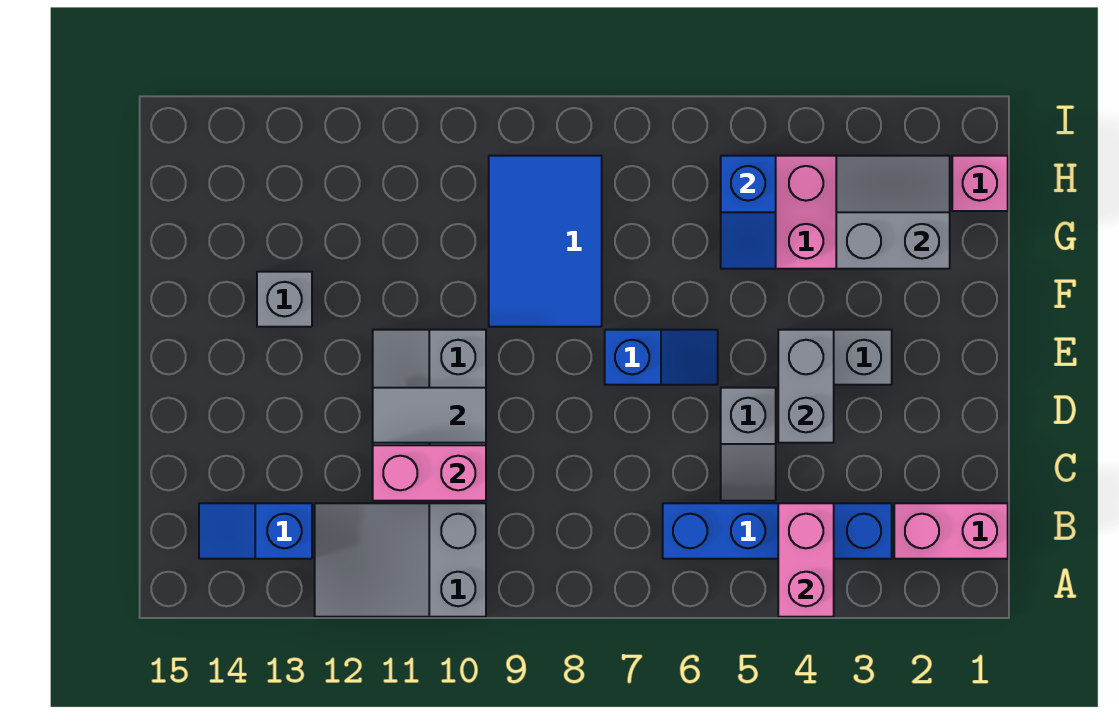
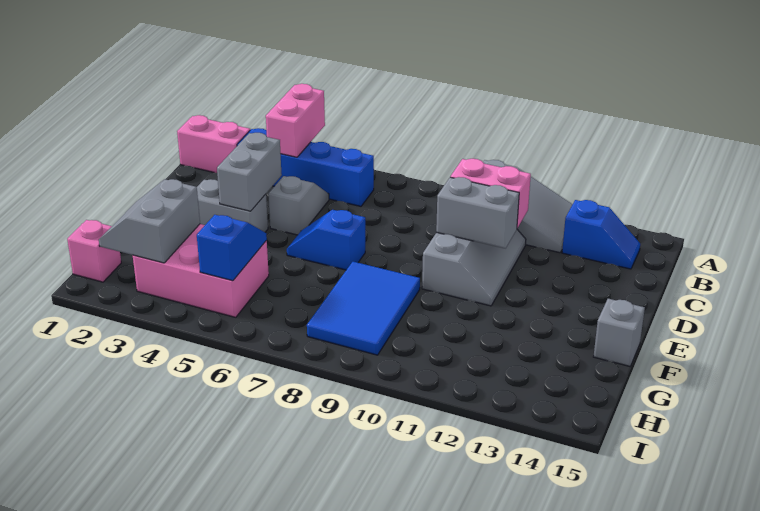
grey 1x2 tile [373,388,486,443] -> grey 1x2 brick [436,177,519,248]
grey 1x1 brick [257,272,312,327] -> grey 1x1 brick moved to [594,299,645,366]
grey 2x2 slope [836,156,950,269] -> grey 2x2 slope turned to [99,179,200,263]

